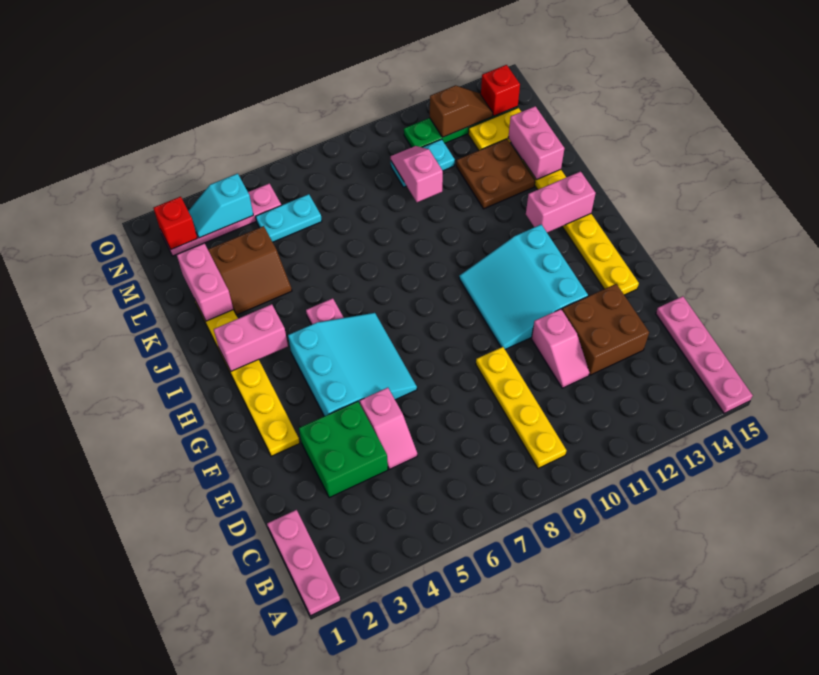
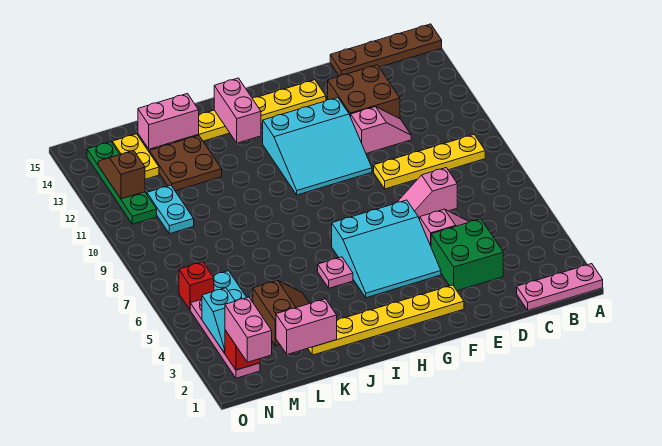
pink 1x4 plate [656,296,753,413] -> brown 1x4 plate [330,24,442,76]
cyan 3x3 slope [288,313,417,416] -> cyan 3x3 slope turned to [332,200,441,298]
pink 1x2 brick [214,304,288,371] -> pink 1x2 brick moved to [225,297,272,362]
pink 1x2 slope [391,146,443,202] -> pink 1x2 slope moved to [398,168,457,219]
red 1x1 brick [481,65,520,116] -> red 1x1 brick moved to [179,262,214,309]

